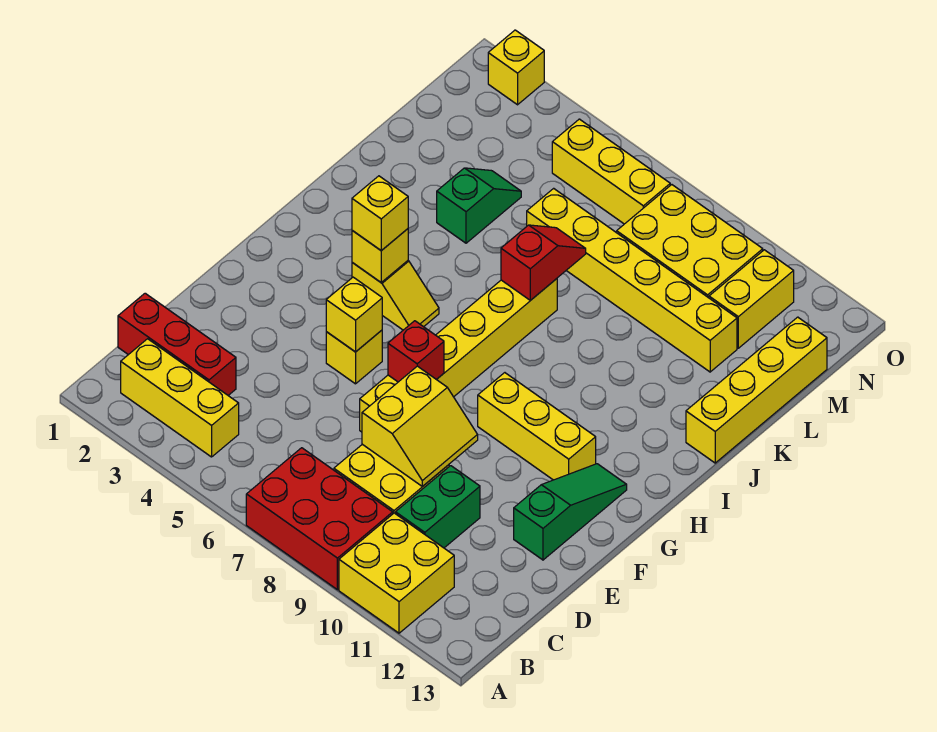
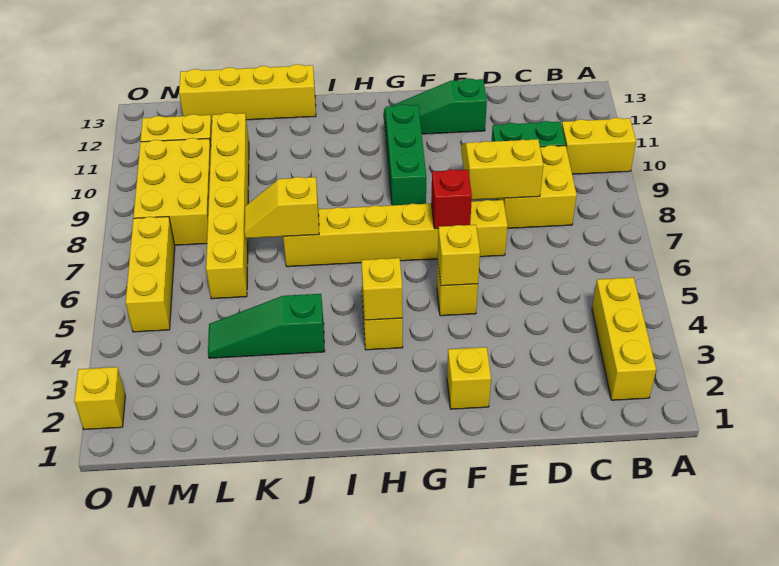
red 2x3 brick [246,448,393,590] -> none
yellow 2x2 brick [339,513,454,633] -> yellow 1x2 brick [562,118,636,174]
red 1x3 brick [118,293,236,395] -> none
yellow 1x3 brick [478,373,596,480] -> green 1x3 brick [386,104,426,205]
yellow 1x1 brick [352,176,408,251] -> yellow 1x1 brick moved to [447,347,491,409]
red 1x2 slope [501,225,586,300] -> yellow 1x2 slope [244,177,319,238]
green 1x2 slope [437,168,521,243] -> green 1x3 slope [208,294,325,358]

